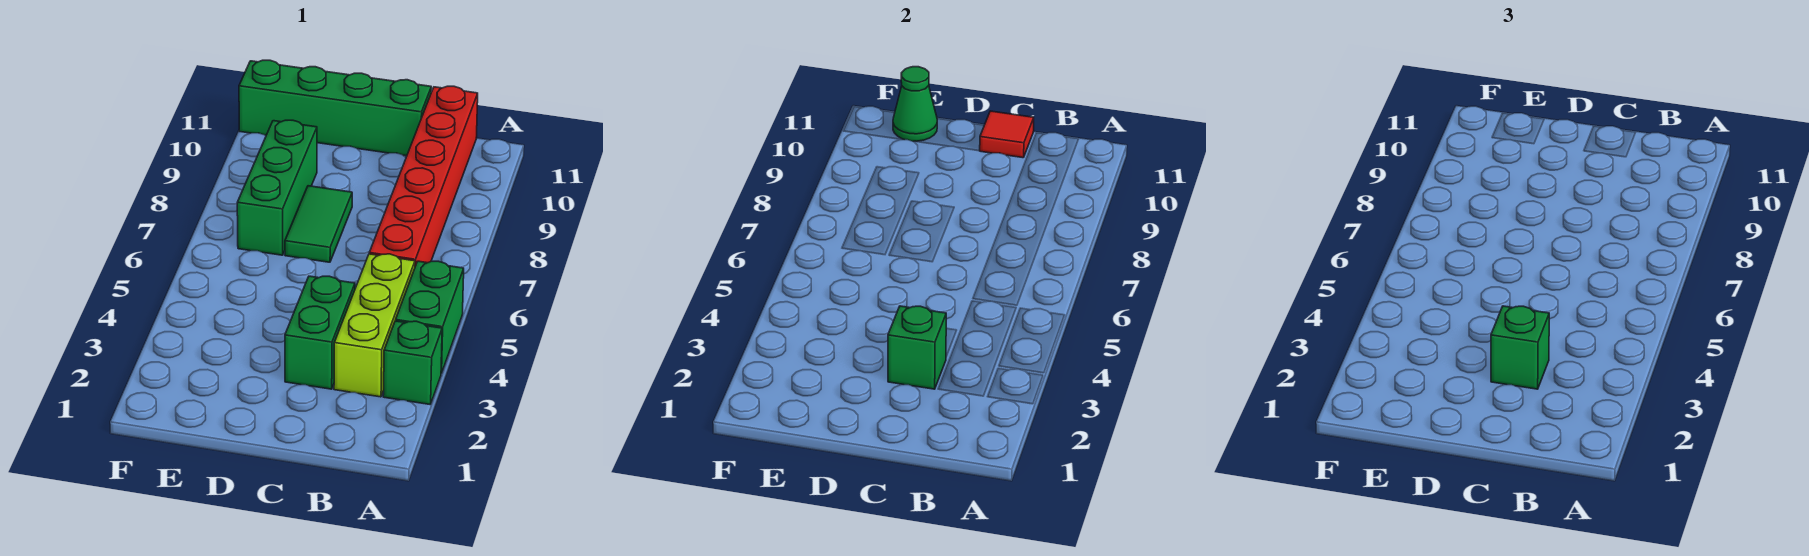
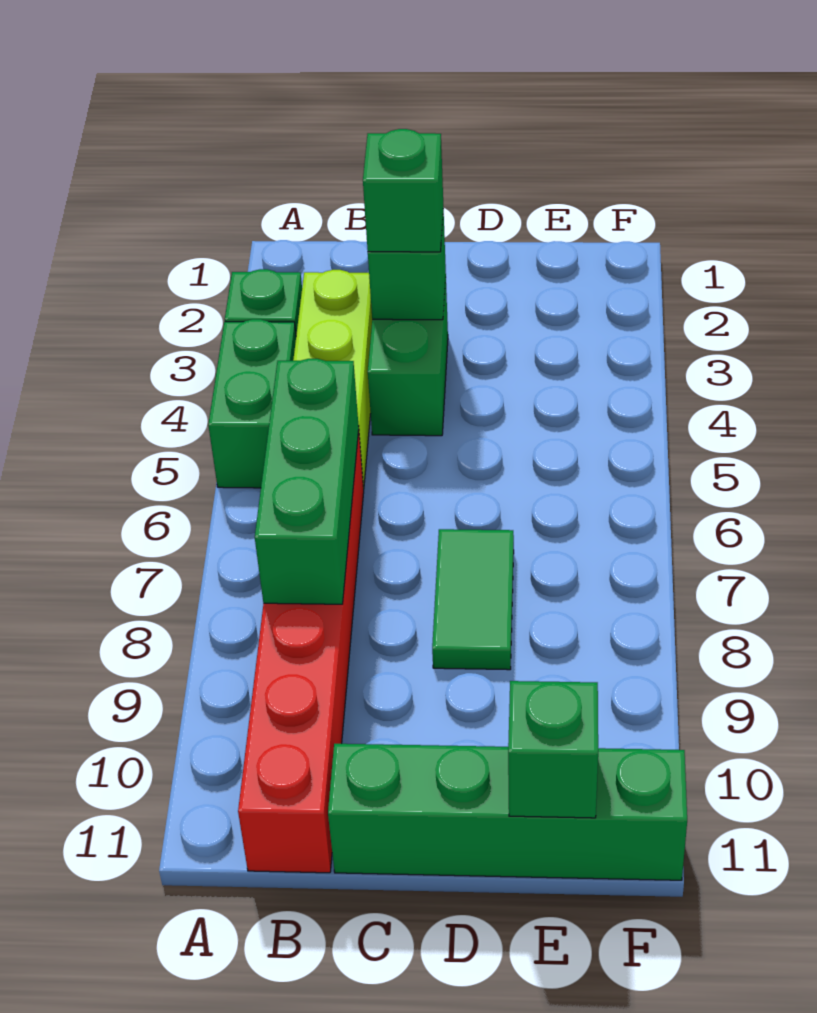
red 1x1 tile [980,111,1034,158] -> none
green 1x3 brick [237,120,317,255] -> green 1x3 brick moved to [255,359,359,604]
green 1x1 cone [893,67,937,141] -> green 1x1 brick [508,681,598,818]

